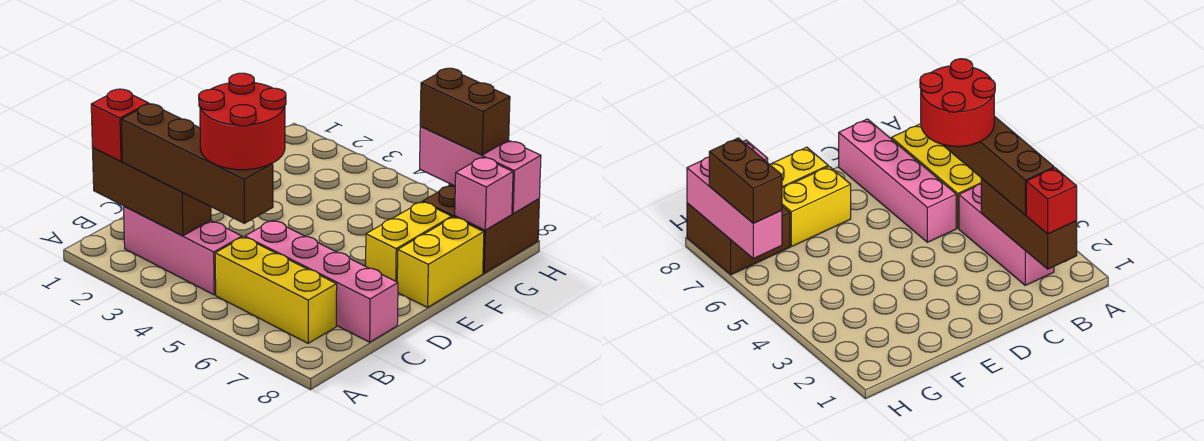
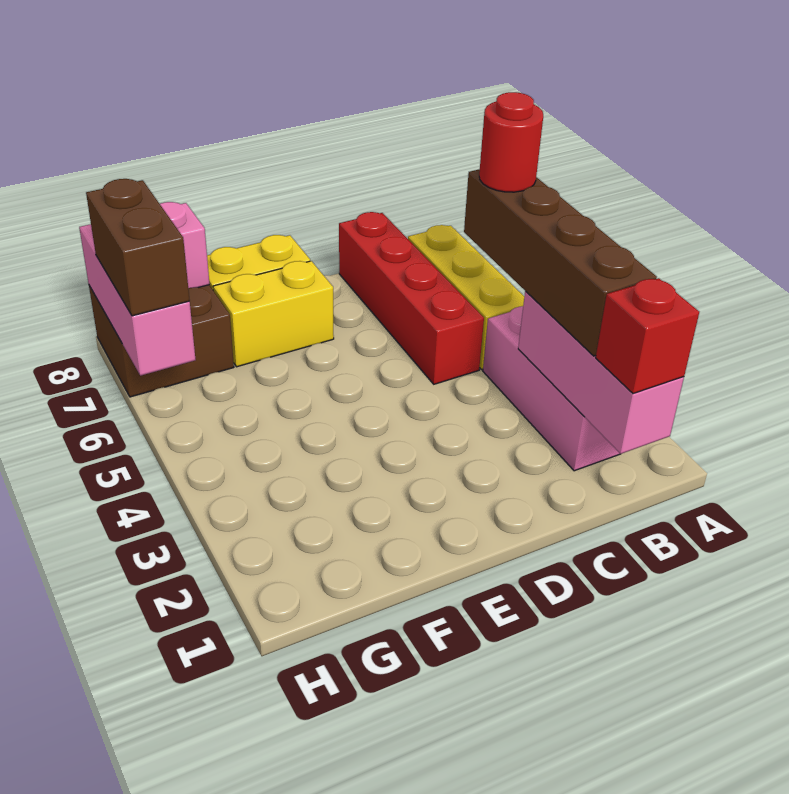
brown 1x3 brick [93,148,211,236] -> pink 1x3 brick [518,291,684,454]
red 2x2 round brick [199,73,286,170] -> red 1x1 round brick [479,92,543,192]
pink 1x4 brick [245,220,398,342] -> red 1x4 brick [339,212,484,384]

